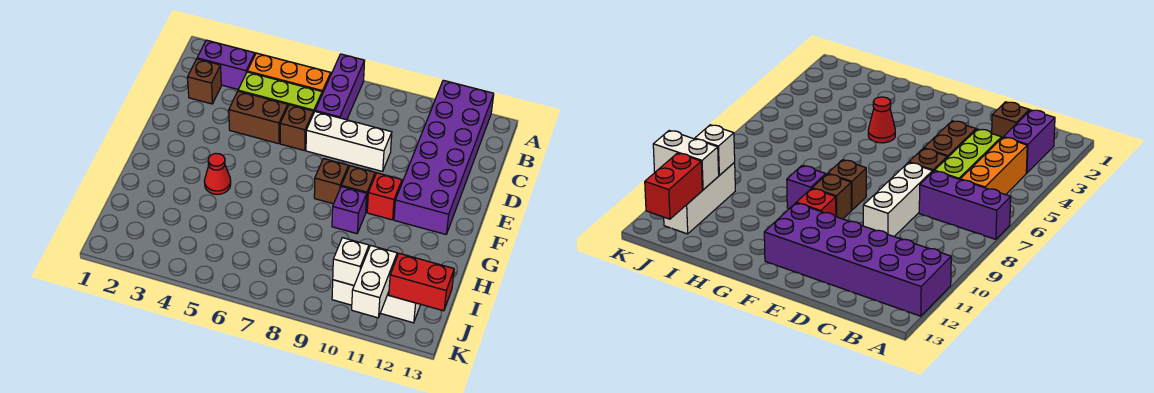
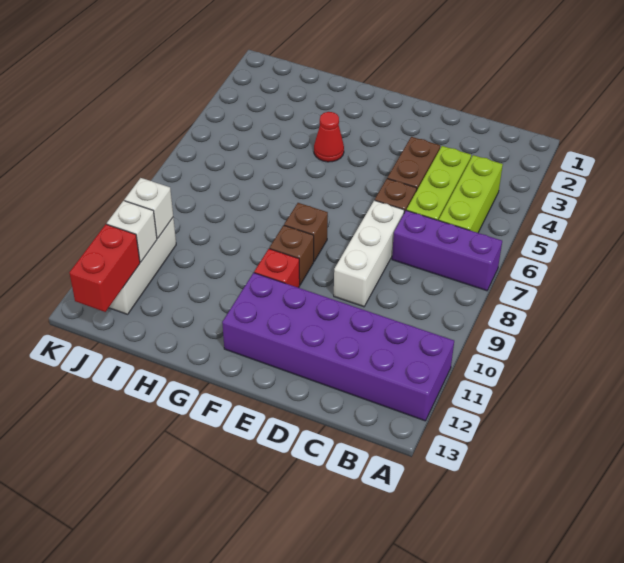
purple 1x2 brick [197,40,255,89] -> none
orange 1x3 brick [247,53,331,94] -> lime 1x3 brick [439,155,503,233]
brown 1x1 brick [188,59,221,104] -> none
purple 1x1 brick [332,186,367,234] -> none
white 1x2 brick [352,245,397,318] -> white 1x1 brick [107,201,157,262]

